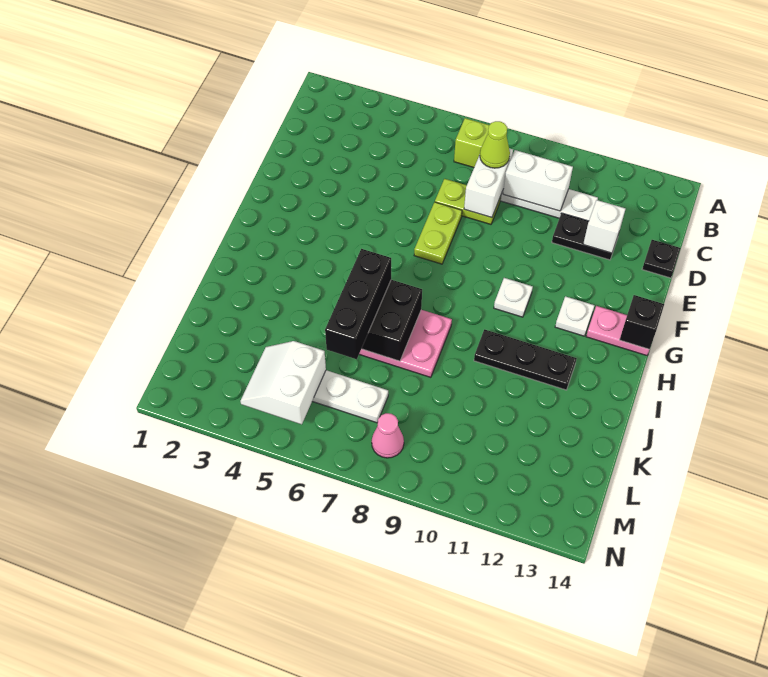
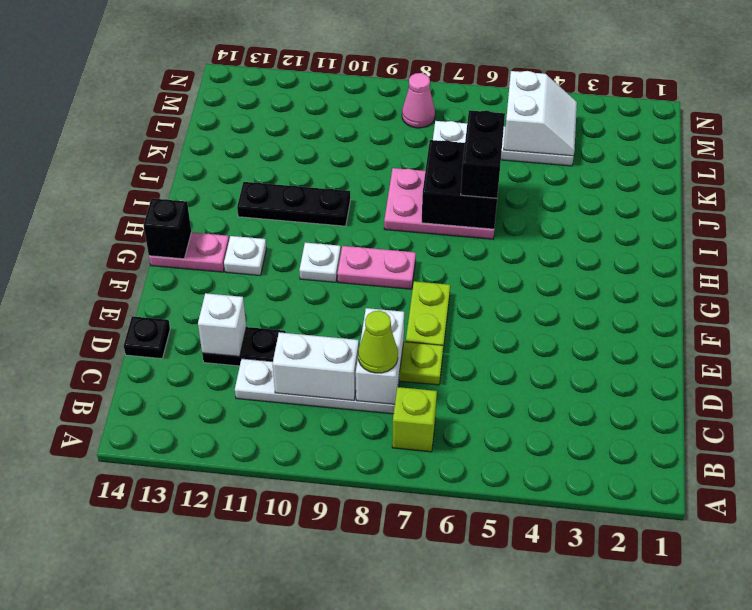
none -> pink 1x2 plate [337,246,416,289]
black 1x3 brick [325,249,391,359] -> black 1x2 brick [461,110,505,198]

